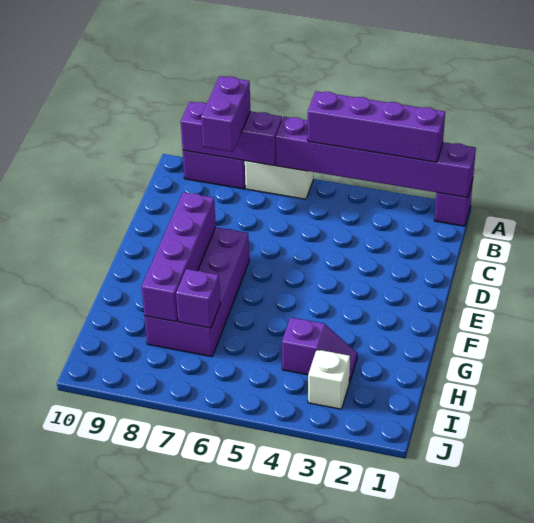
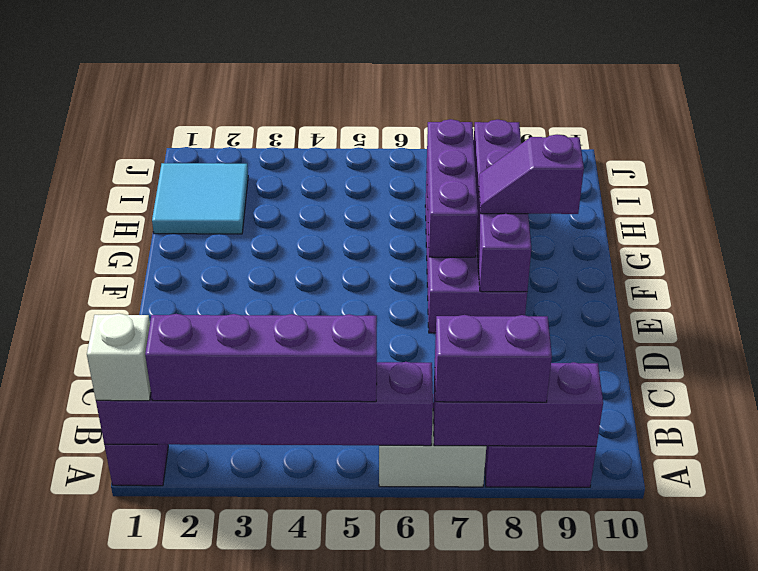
purple 1x2 brick [201,76,250,152] -> purple 1x2 brick turned to [435,315,552,402]
none -> cyan 2x2 tile [152,163,248,234]
purple 1x2 slope [282,317,357,382] -> purple 1x2 slope moved to [479,134,584,214]
purple 1x1 brick [176,269,220,328] -> purple 1x3 brick [427,119,478,257]
white 1x1 brick [308,350,350,409] -> white 1x1 brick moved to [87,314,151,401]

